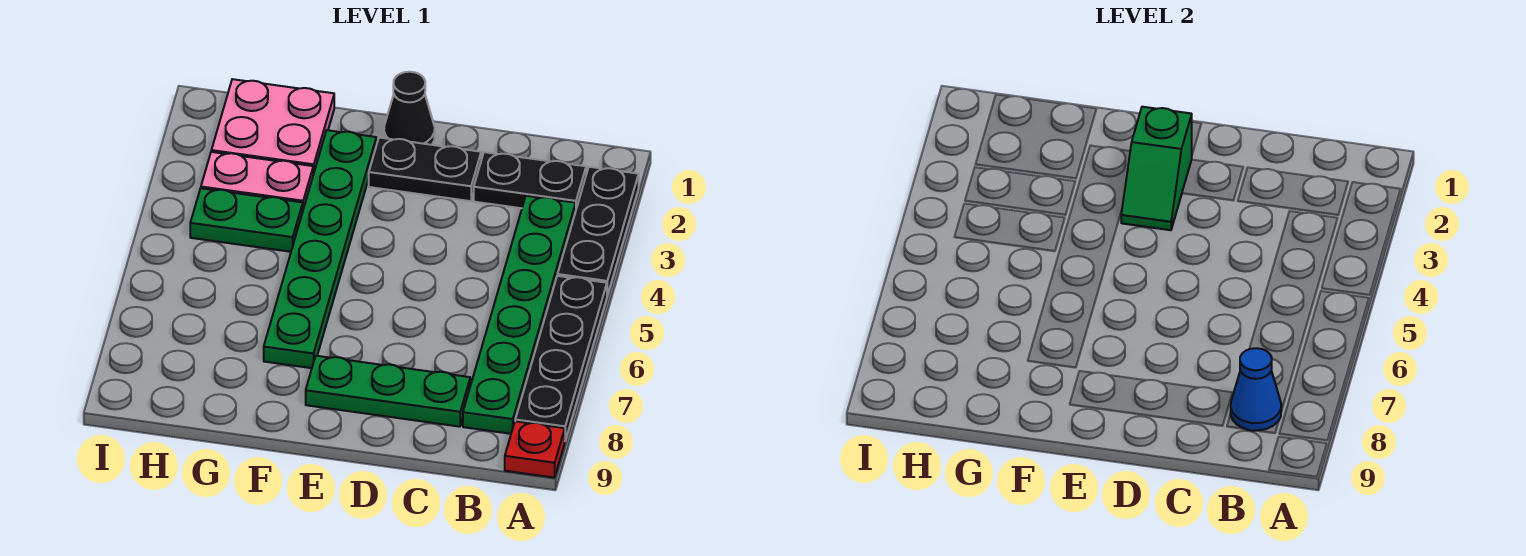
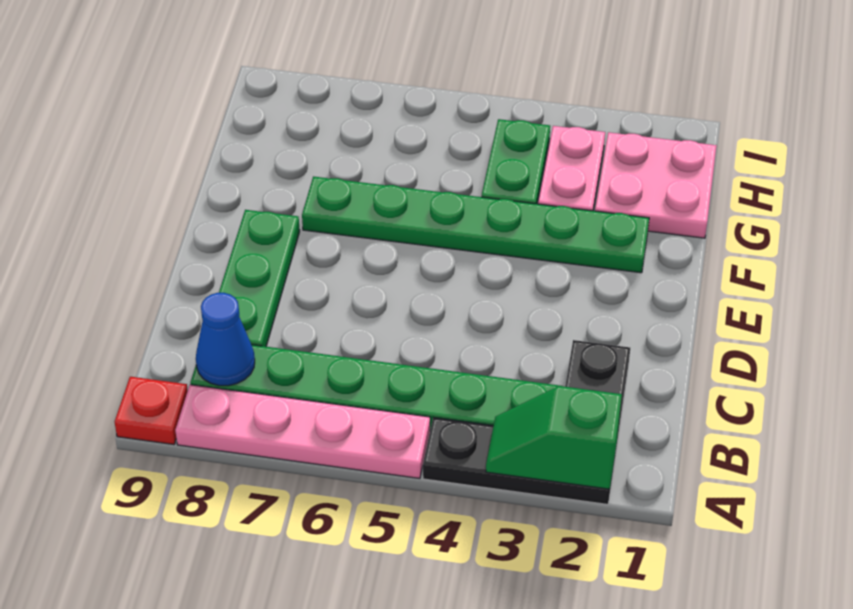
black 1x4 plate [515,276,607,440] -> pink 1x4 plate [175,385,430,479]
black 1x2 plate [369,138,481,201] -> none
black 1x1 cone [384,72,435,145] -> none
green 1x2 slope [1121,107,1192,230] -> green 1x2 slope moved to [486,386,622,489]

